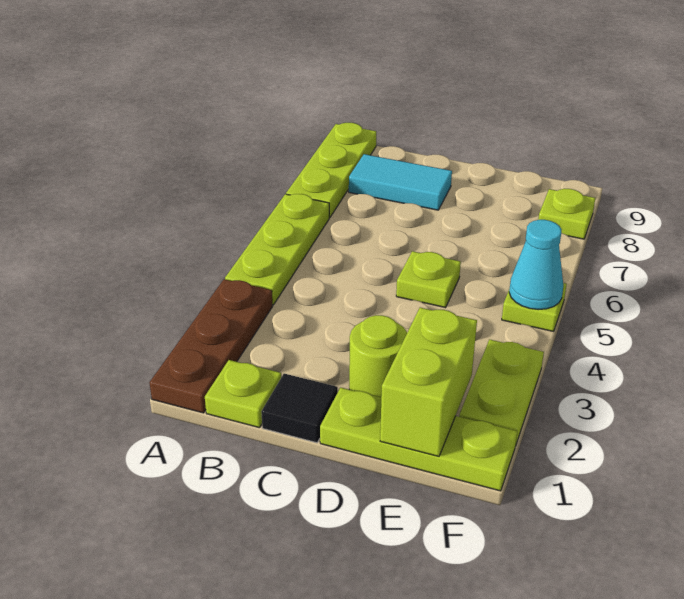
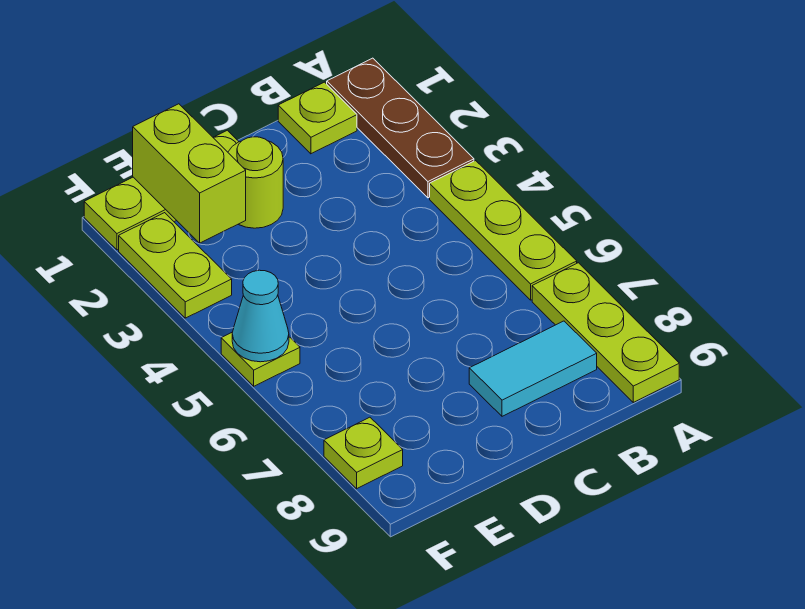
black 1x1 tile [261,374,338,443] -> none
lime 1x1 plate [396,251,461,308] -> none

